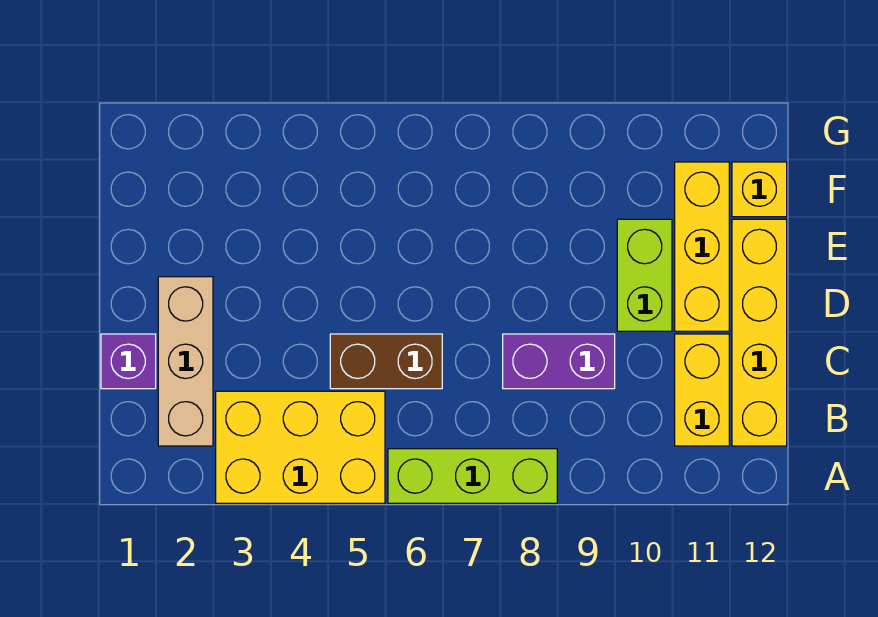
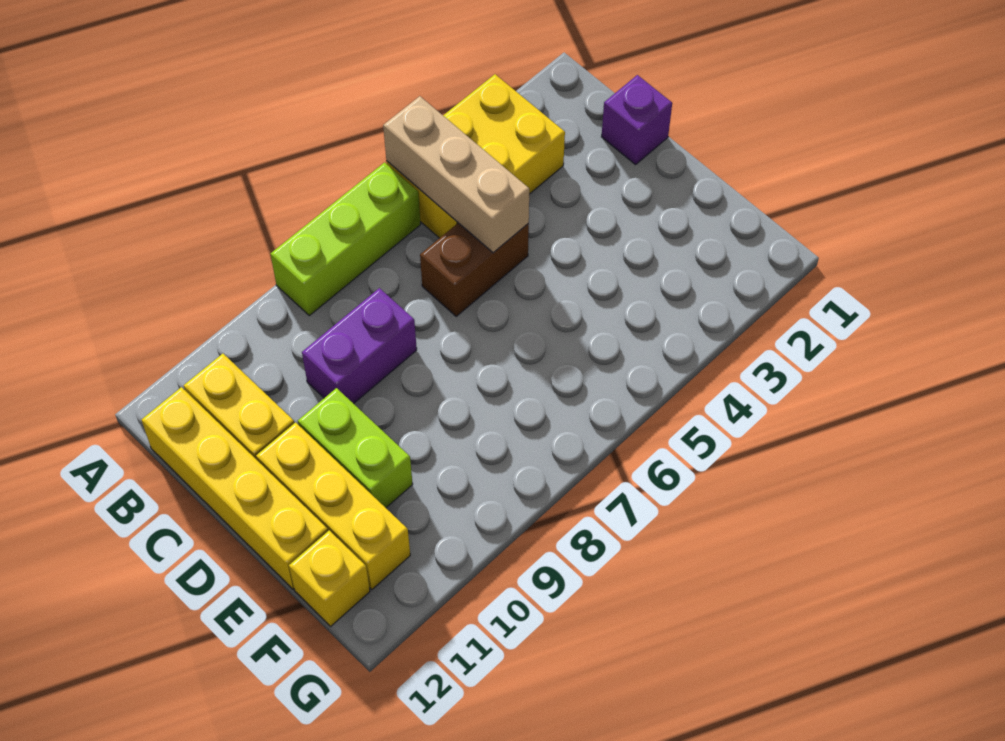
tan 1x3 brick [158,277,213,446] -> tan 1x3 brick moved to [383,96,529,253]

